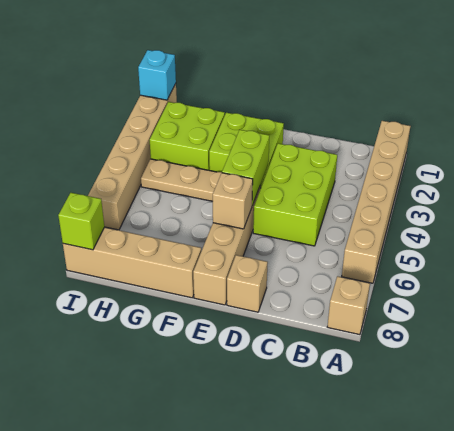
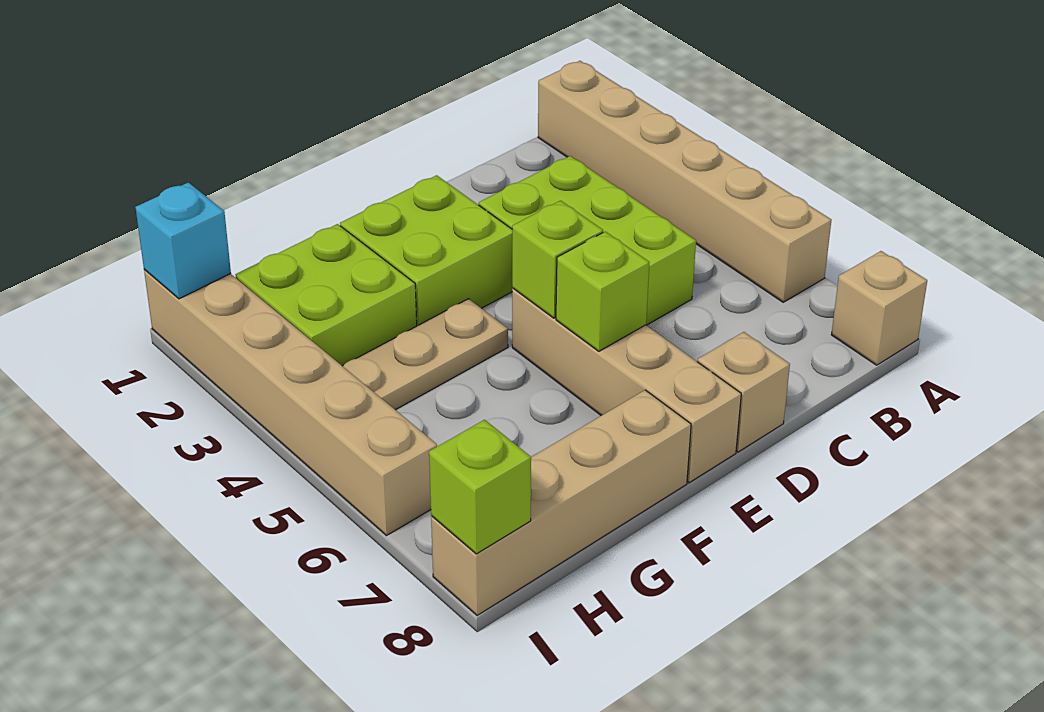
lime 1x2 brick [222,130,269,205] -> lime 1x1 brick [512,201,603,318]
tan 1x1 brick [213,173,253,229] -> lime 1x1 brick [556,232,650,351]

